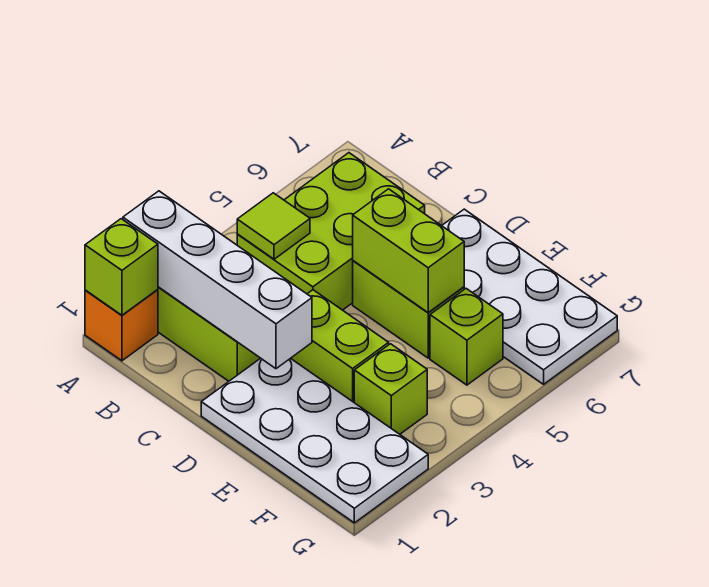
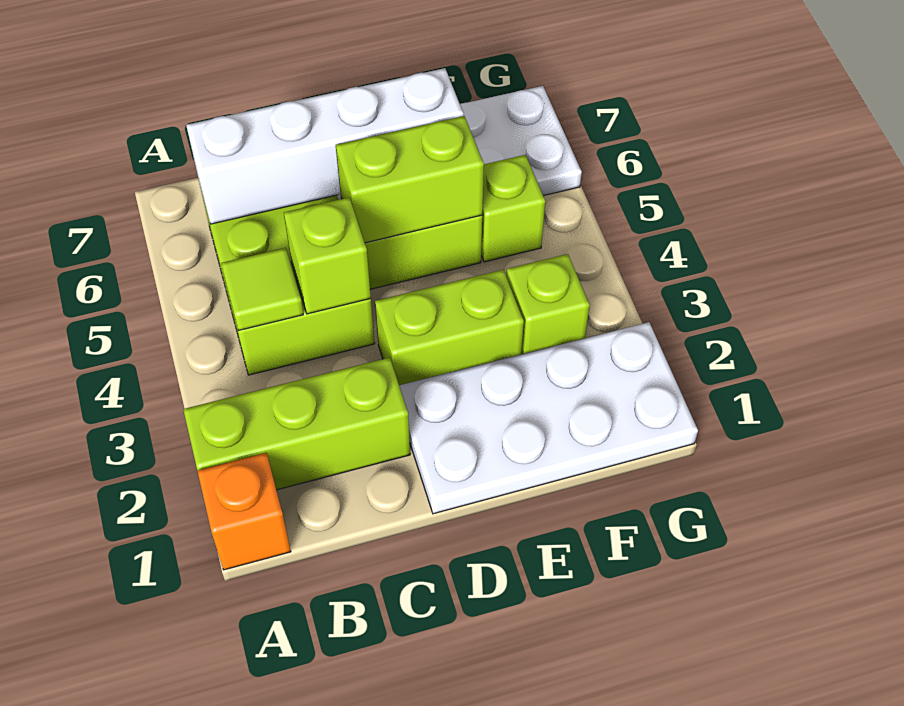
lime 1x1 brick [85,219,158,315] -> lime 1x1 brick moved to [284,197,371,314]
white 1x4 brick [123,191,312,369] -> white 1x4 brick moved to [186,68,464,224]

